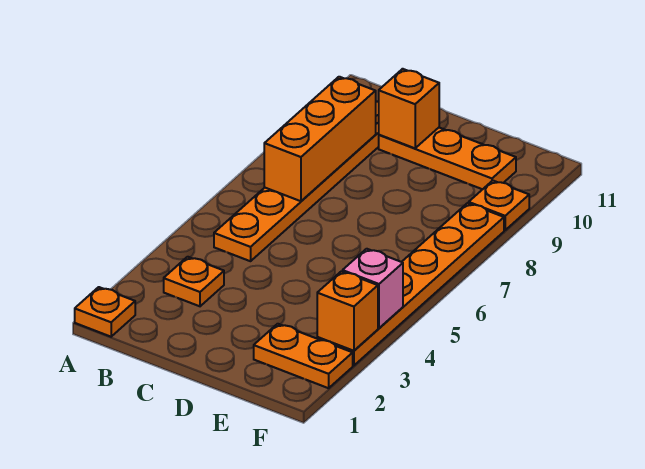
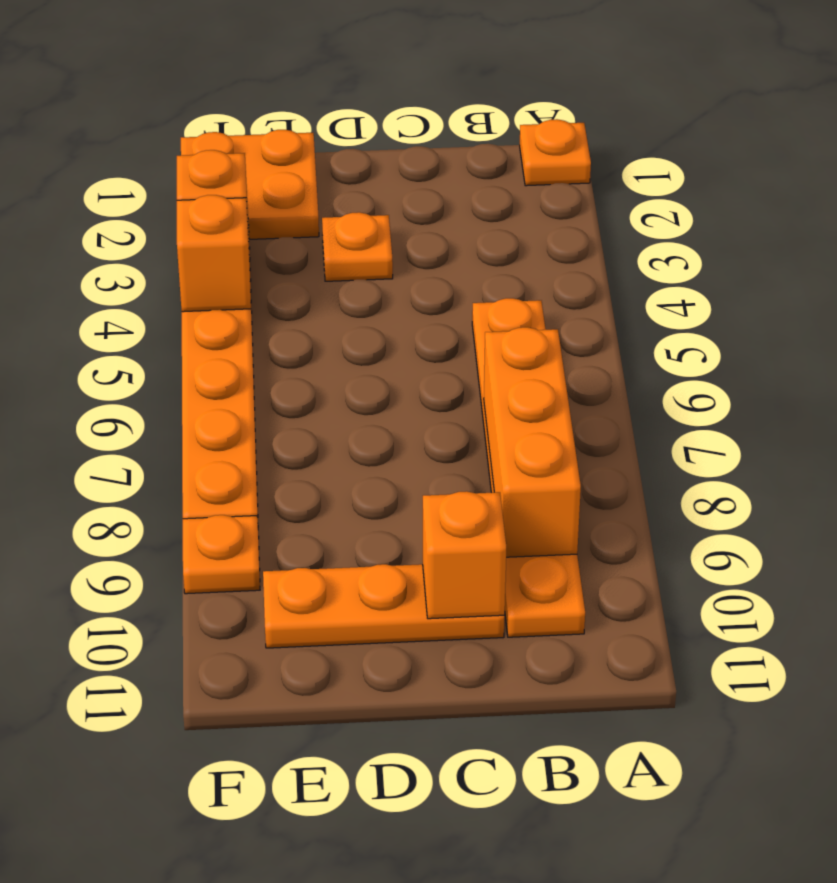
orange 1x1 plate [164,257,224,306] -> orange 1x1 plate moved to [322,212,393,281]
orange 1x2 plate [254,324,353,388] -> orange 2x2 plate [181,130,319,239]
pink 1x1 brick [343,249,403,328] -> orange 1x1 brick [177,195,251,312]

